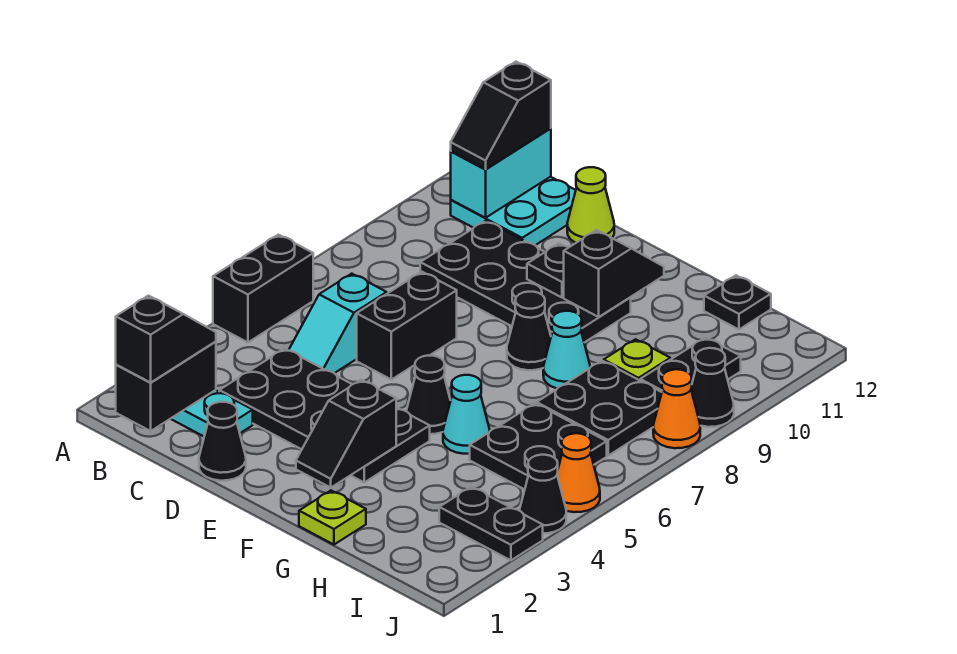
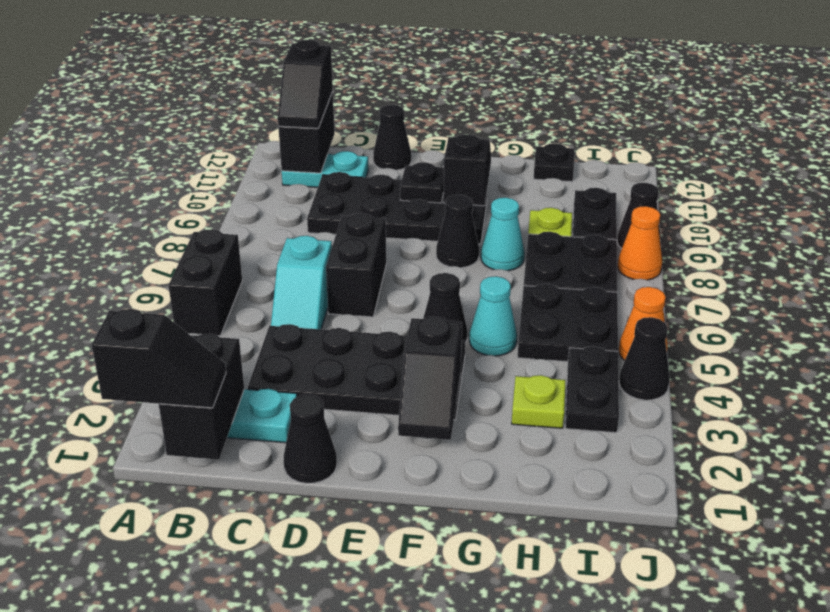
black 1x2 slope [116,296,216,383] -> black 1x2 slope turned to [92,309,226,408]
cyan 2x2 plate [451,177,576,245] -> cyan 1x2 plate [282,151,368,187]
cyan 1x2 brick [451,128,551,218] -> black 1x2 brick [278,92,335,173]
lime 1x1 cone [567,167,614,243] -> black 1x1 cone [373,105,411,170]
lime 1x1 plate [299,491,366,545] -> lime 1x1 plate moved to [512,375,566,428]
black 1x2 plate [439,487,543,560] -> black 1x2 plate turned to [565,347,619,433]

